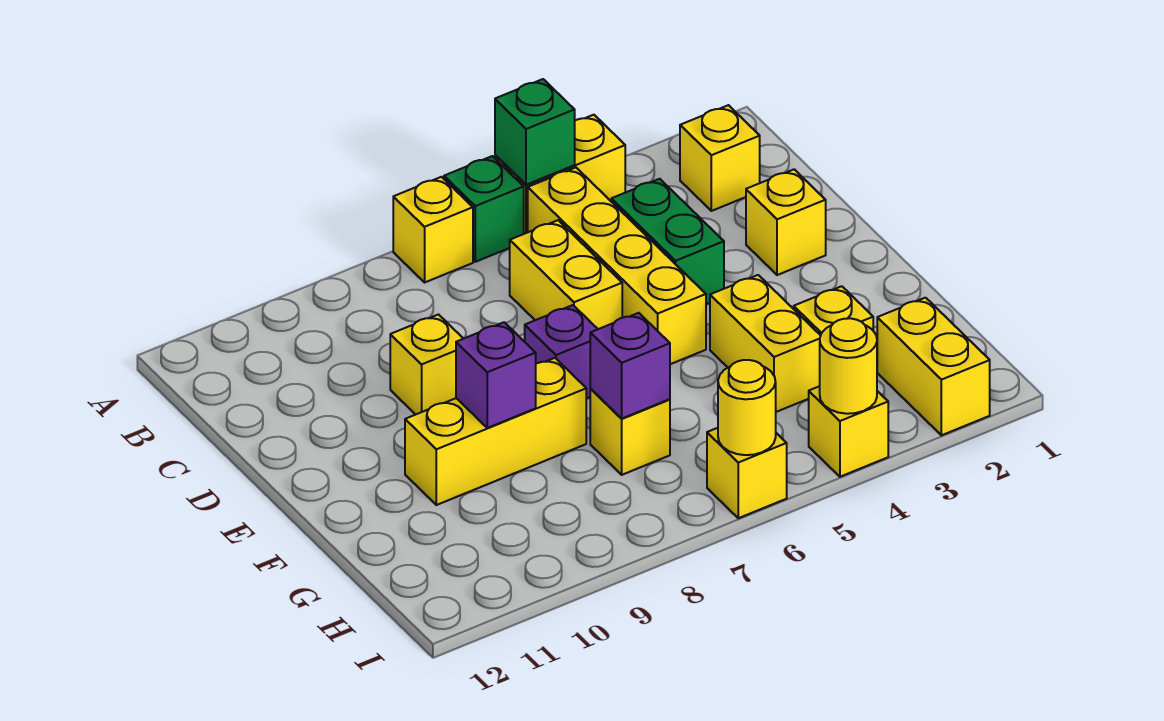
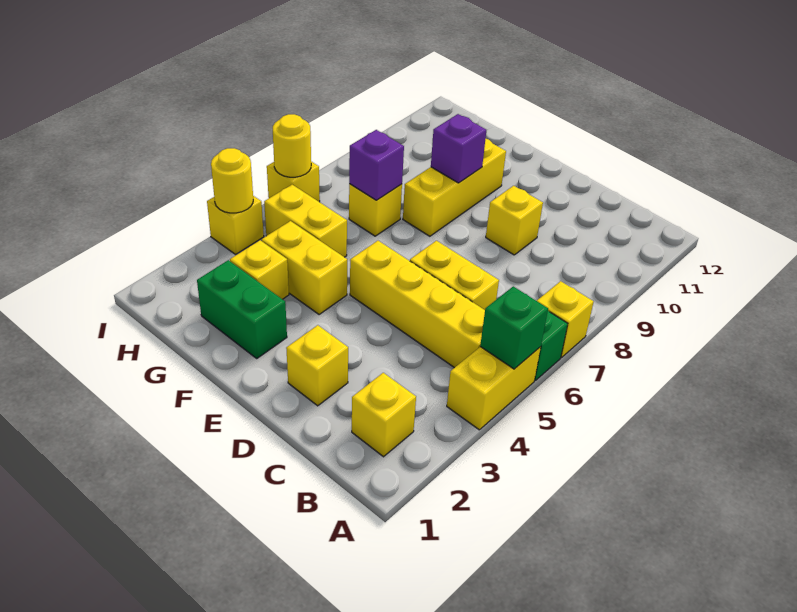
green 1x2 brick [611,179,724,304] -> green 1x2 brick moved to [197,260,287,358]
purple 1x1 brick [525,305,598,399] -> none
yellow 1x2 brick [877,298,990,435] -> yellow 1x2 brick moved to [264,185,347,257]

